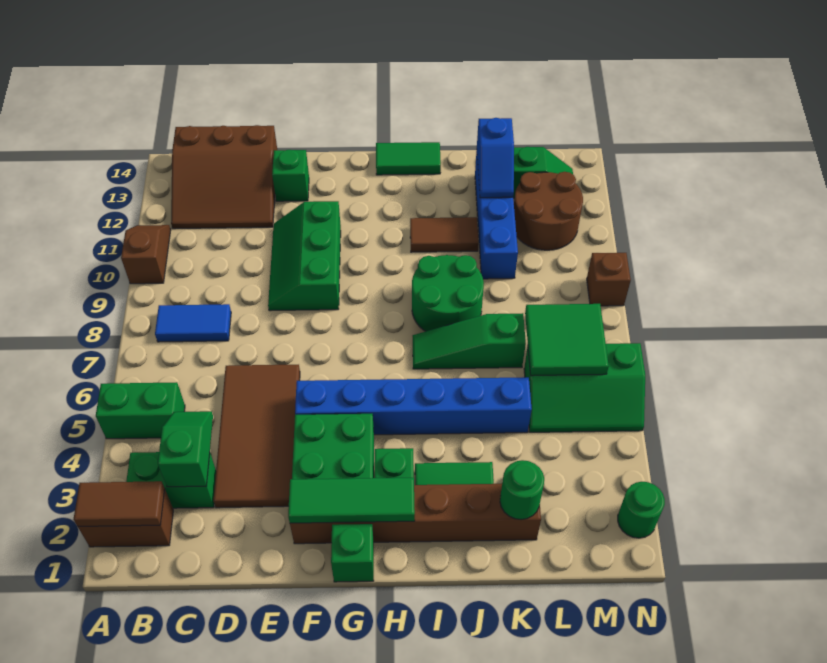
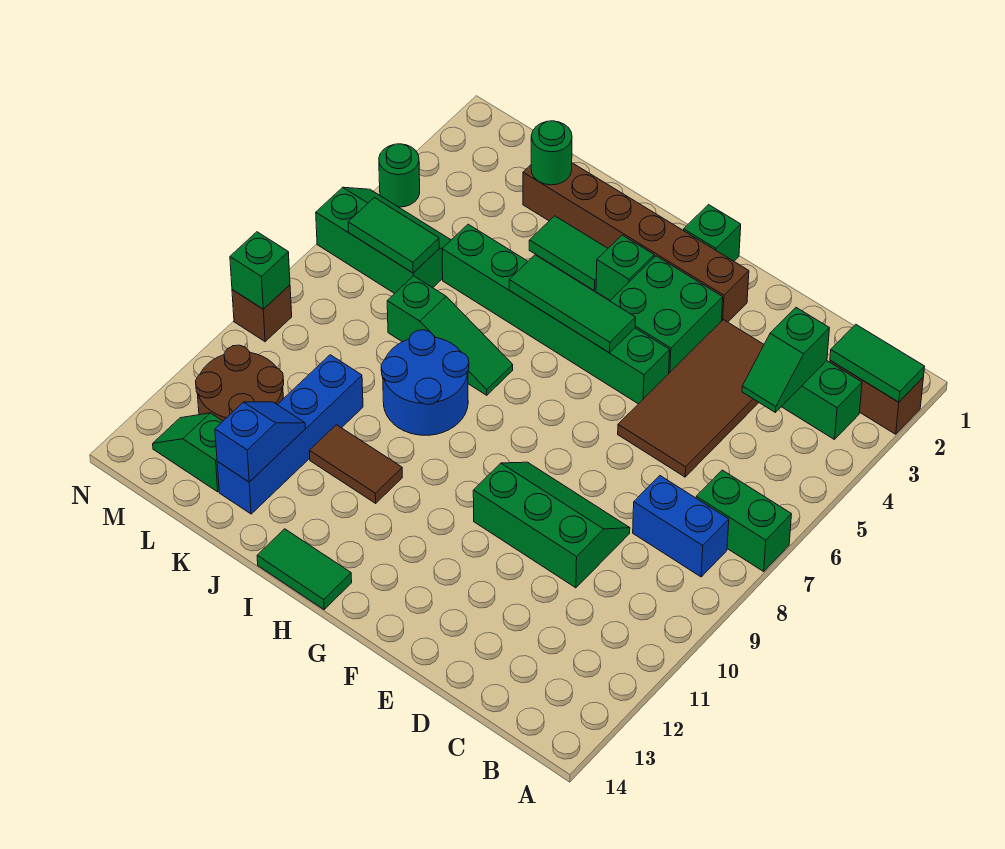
brown 1x2 tile [73,481,165,526] -> green 1x2 tile [830,324,925,402]
green 1x2 brick [96,382,185,439] -> green 1x2 brick moved to [696,470,791,571]
brown 1x2 slope [121,225,171,284] -> none
blue 1x2 tile [155,304,231,342] -> blue 1x2 brick [633,476,729,577]
brown 3x3 slope [171,125,277,229] -> none
green 2x3 slope [268,201,341,311] -> green 2x3 slope turned to [473,462,630,588]
green 1x1 brick [272,150,309,201] -> green 1x1 brick moved to [230,232,290,309]
green 1x3 tile [288,478,415,523] -> green 1x3 tile moved to [509,255,636,353]
blue 1x6 brick [295,377,532,435] -> green 1x6 brick [442,224,670,404]
green 2x2 round brick [412,255,484,331] -> blue 2x2 round brick [381,330,469,435]
green 2x2 tile [525,304,609,376] -> green 1x2 tile [348,198,439,273]
green 1x1 round brick [618,482,665,538] -> green 1x1 round brick moved to [379,144,420,207]

